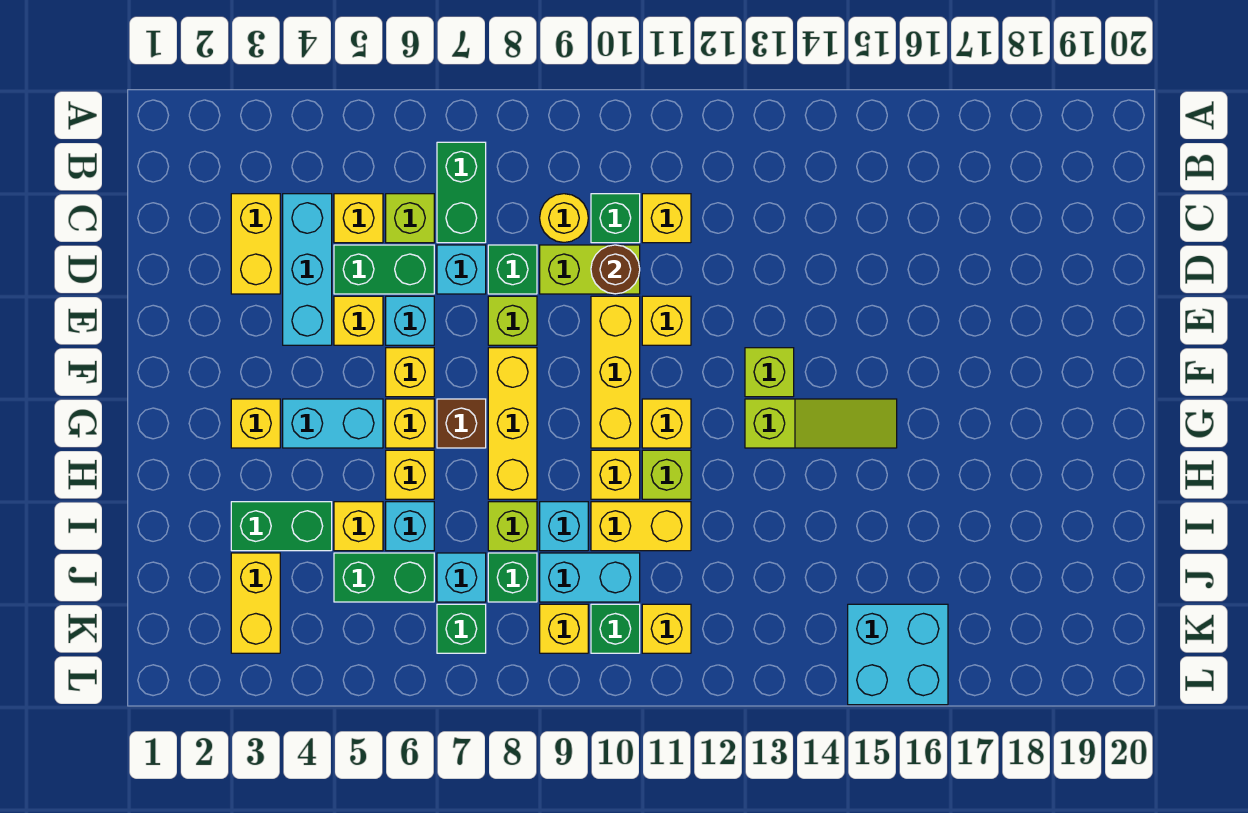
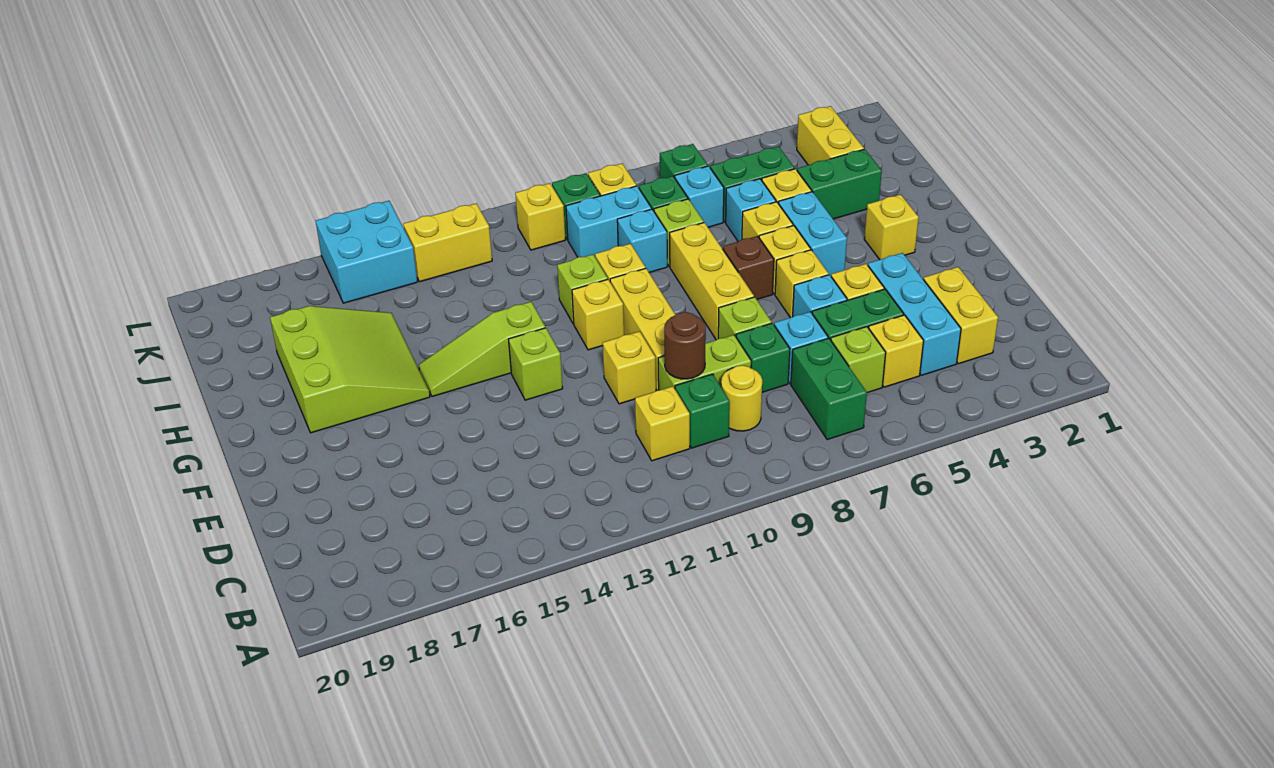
cyan 1x2 brick [283,399,383,448] -> cyan 1x2 brick turned to [778,192,847,276]
none -> lime 3x3 slope [270,306,430,433]
yellow 1x2 brick [591,502,691,551] -> yellow 1x2 brick moved to [403,203,492,282]

